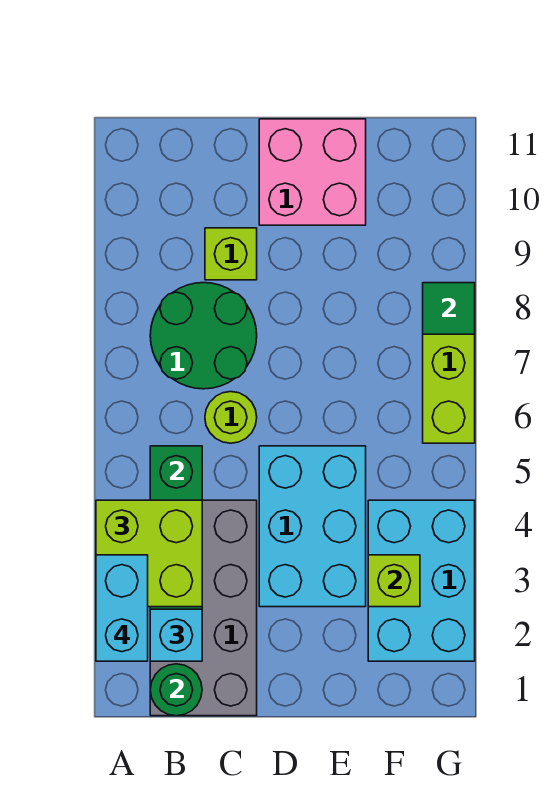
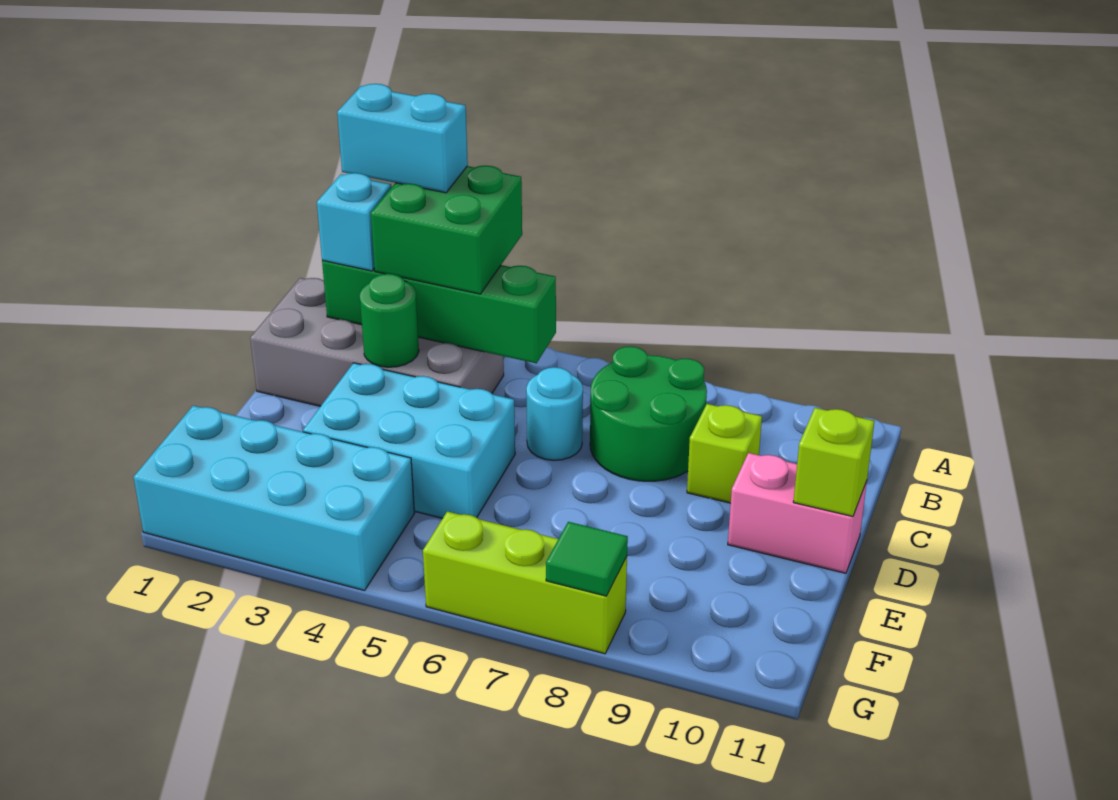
lime 2x2 brick [96,500,202,607] -> green 2x2 brick [371,165,522,294]
green 1x1 round brick [150,664,202,716] -> green 1x1 round brick moved to [360,274,419,367]
lime 1x1 round brick [205,392,257,443] -> cyan 1x1 round brick [526,367,583,461]
pink 2x2 brick [259,119,366,225] -> pink 1x2 brick [728,453,867,573]
cyan 2x3 brick [368,500,475,661] -> cyan 2x4 brick [134,406,415,591]
lime 1x1 brick [368,555,420,607] -> lime 1x1 brick moved to [793,408,874,517]

